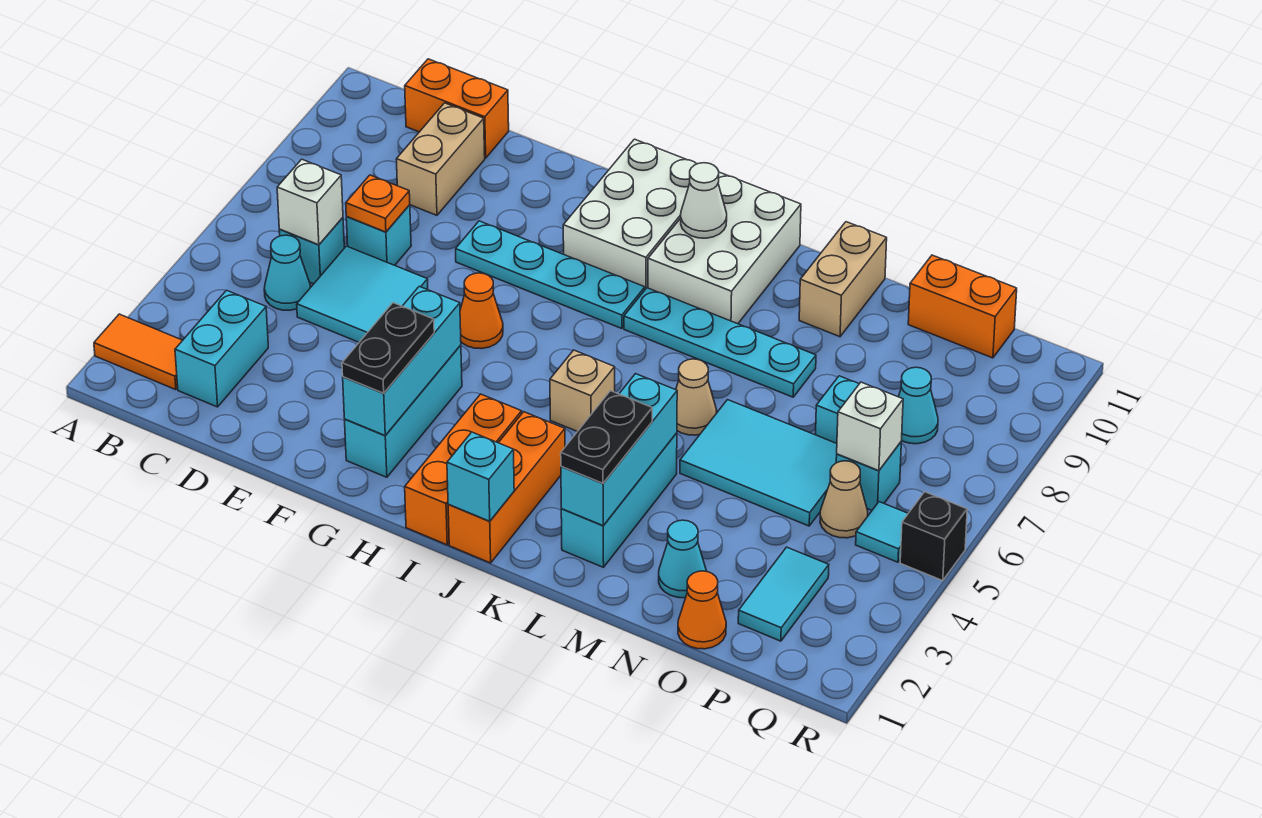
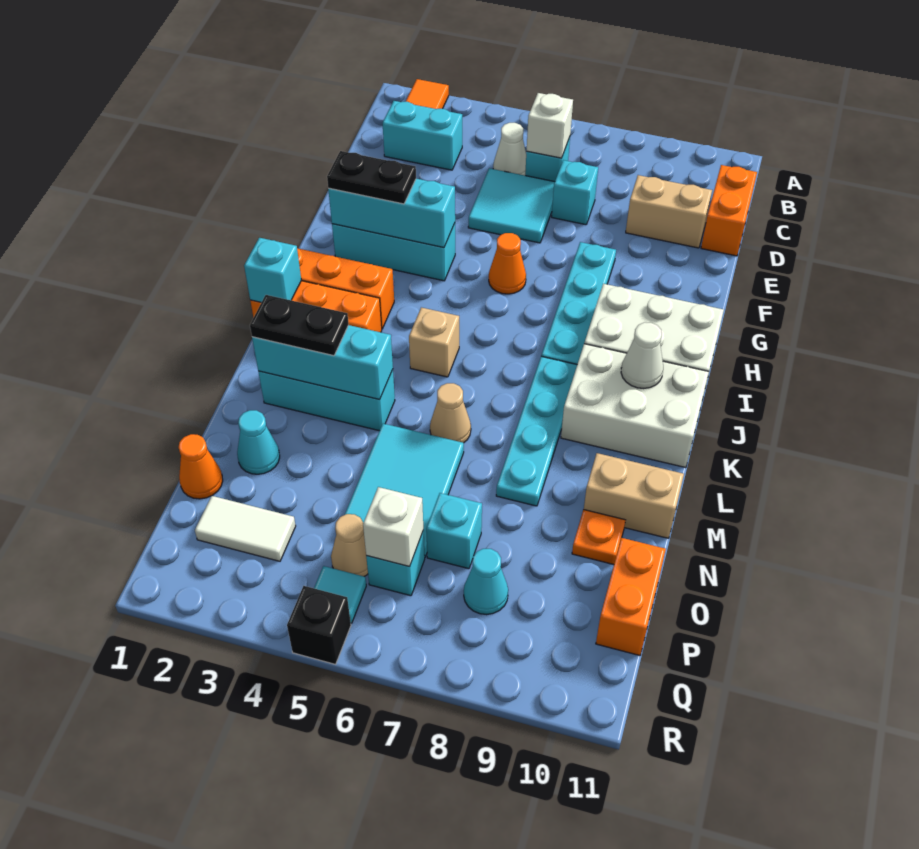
cyan 1x1 cone [264,235,311,310] -> white 1x1 cone [493,123,526,175]
orange 1x1 plate [346,175,410,232] -> orange 1x1 plate moved to [572,510,625,565]
cyan 1x2 tile [738,547,829,641] -> white 1x2 tile [195,496,296,561]

